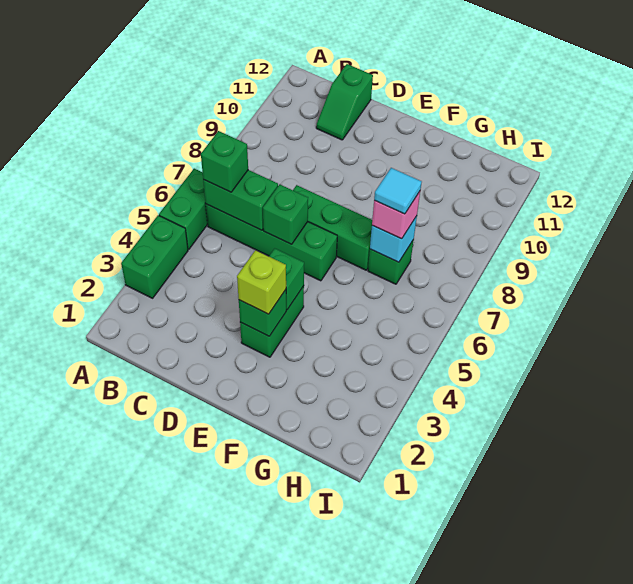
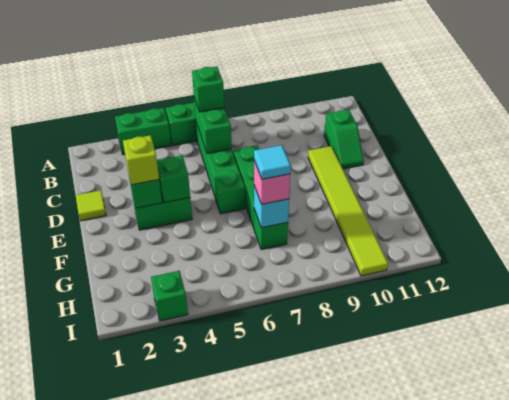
green 1x2 slope [316,64,373,140] -> green 1x2 slope turned to [324,110,364,169]
none -> lime 1x1 tile [76,190,106,221]
green 1x1 brick [263,184,308,244] -> green 1x1 brick moved to [151,271,188,321]
none -> lime 1x6 tile [308,146,388,276]

